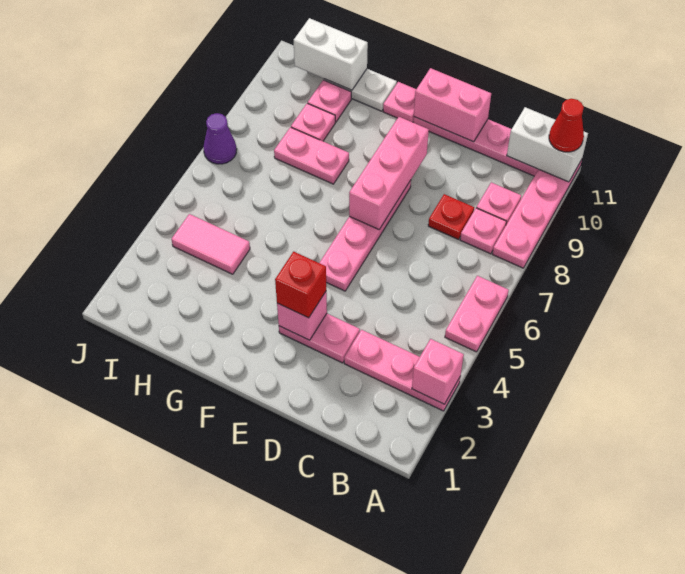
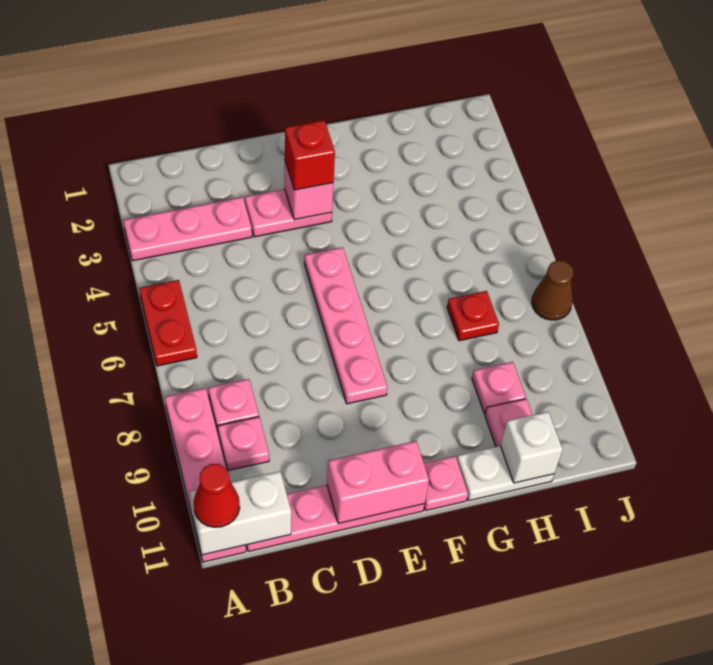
pink 1x1 brick [412,339,464,404] -> none
pink 1x2 plate [445,276,509,352] -> red 1x2 plate [139,280,197,366]
red 1x1 plate [428,194,474,240] -> red 1x1 plate moved to [447,291,499,341]
pink 1x3 brick [349,117,429,229] -> none
pink 1x2 plate [274,127,349,184] -> none
pink 1x2 tile [171,214,250,274] -> none
white 1x2 brick [294,18,368,90] -> white 1x1 brick [500,412,563,483]
purple 1x1 cone [204,113,237,164] -> brown 1x1 cone [532,261,573,320]

